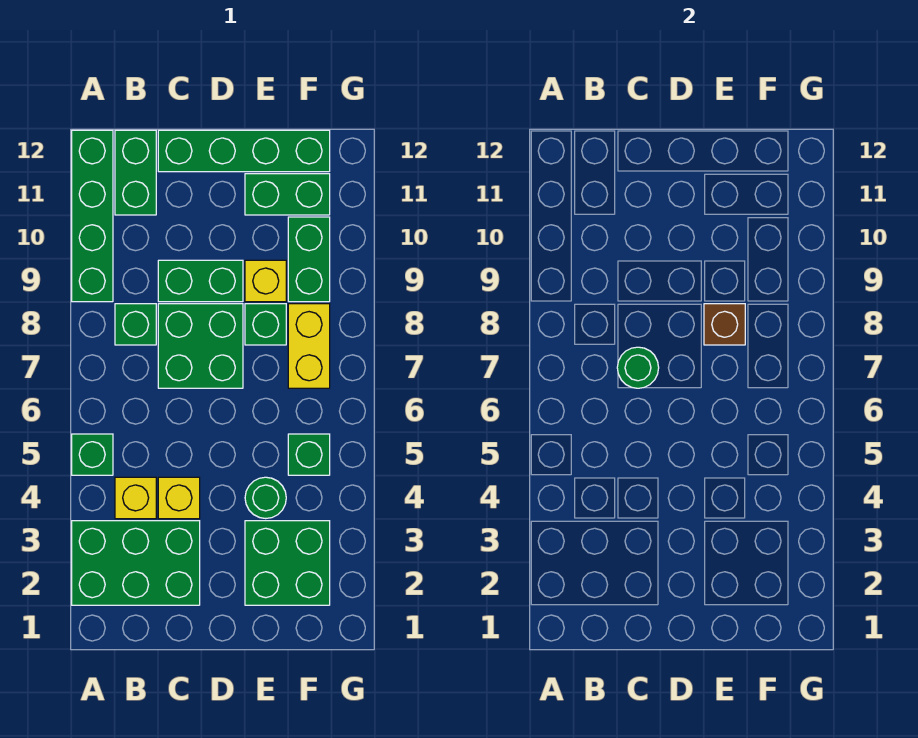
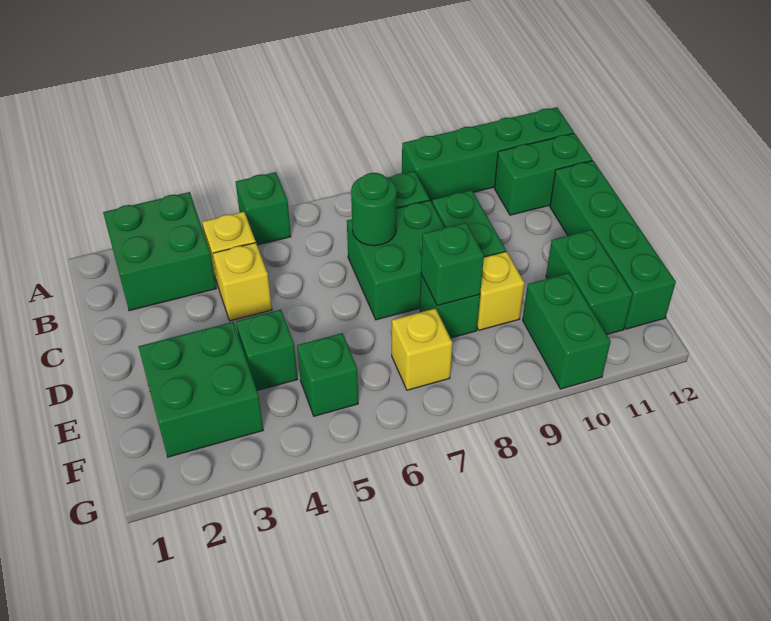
green 2x3 brick [72,521,200,605] -> green 2x2 brick [103,192,216,311]
green 1x1 round brick [245,477,286,519] -> green 1x1 brick [236,310,297,391]
brown 1x1 brick [704,304,745,345] -> green 1x1 brick [421,223,484,306]
yellow 1x2 brick [288,304,330,388] -> yellow 1x1 brick [392,308,452,390]
green 1x2 brick [288,217,330,302] -> green 1x2 brick turned to [523,273,611,389]

